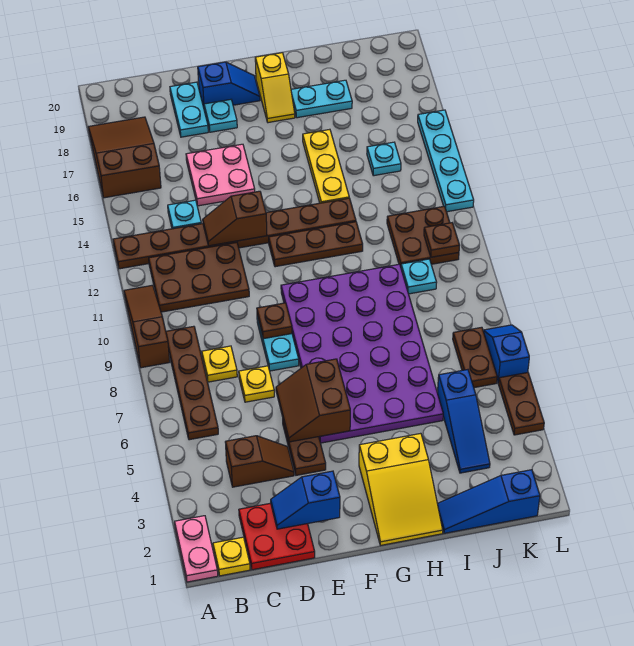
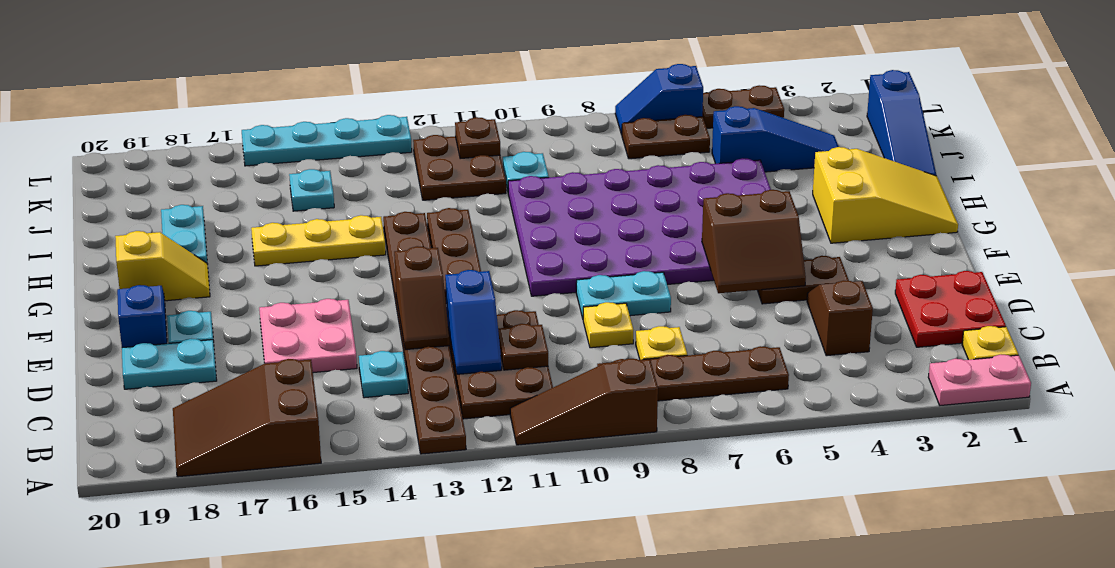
blue 1x2 slope [271,471,340,529] -> blue 1x2 slope moved to [445,270,502,374]
yellow 1x1 plate [239,366,274,402] -> yellow 1x1 plate moved to [583,302,633,348]
brown 1x1 plate [257,303,292,339] -> brown 1x1 plate moved to [498,324,548,370]

